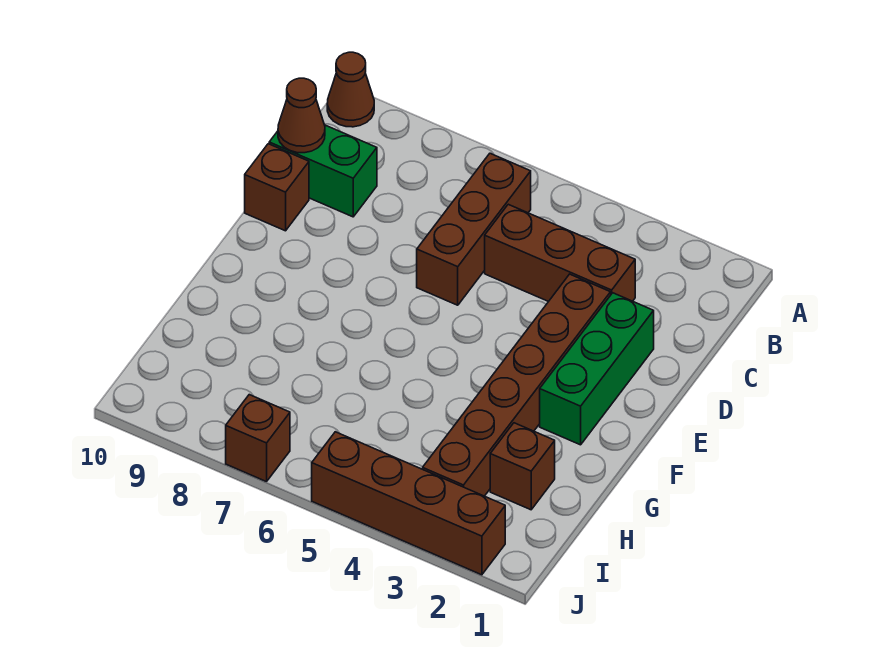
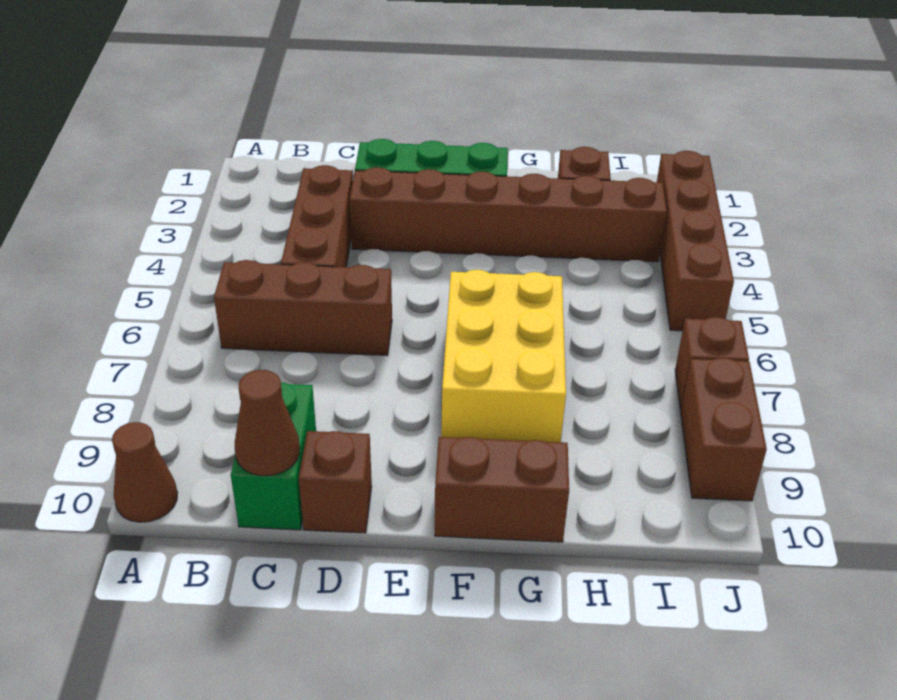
none -> yellow 2x3 brick [441,270,566,442]
none -> brown 1x2 brick [435,437,569,542]
none -> brown 1x2 brick [680,358,767,501]

